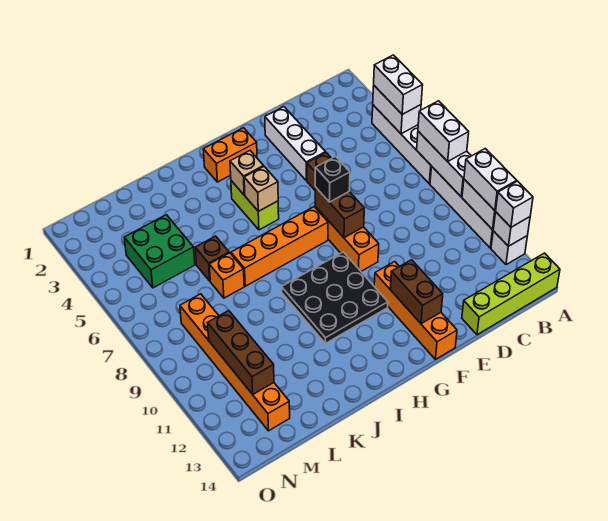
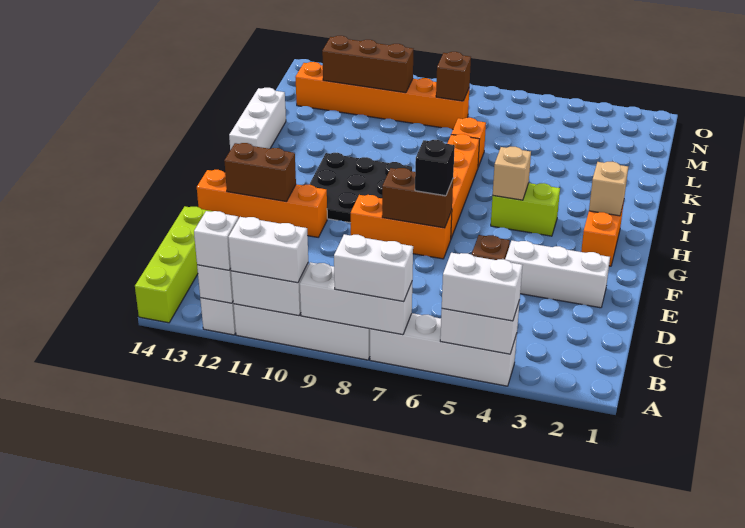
tan 1x1 brick [230,151,264,195] -> tan 1x1 brick moved to [589,162,628,216]
none -> white 1x3 brick [229,88,286,150]
brown 1x1 brick [195,236,229,281] -> brown 1x1 brick moved to [436,52,471,101]
green 2x2 brick [124,215,195,288] -> none

